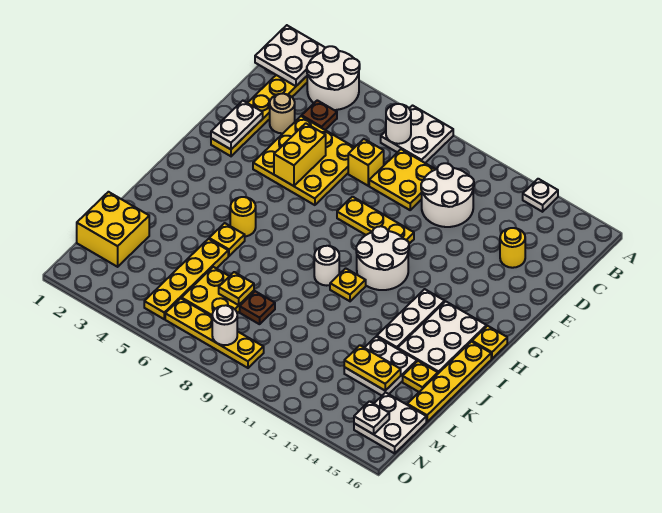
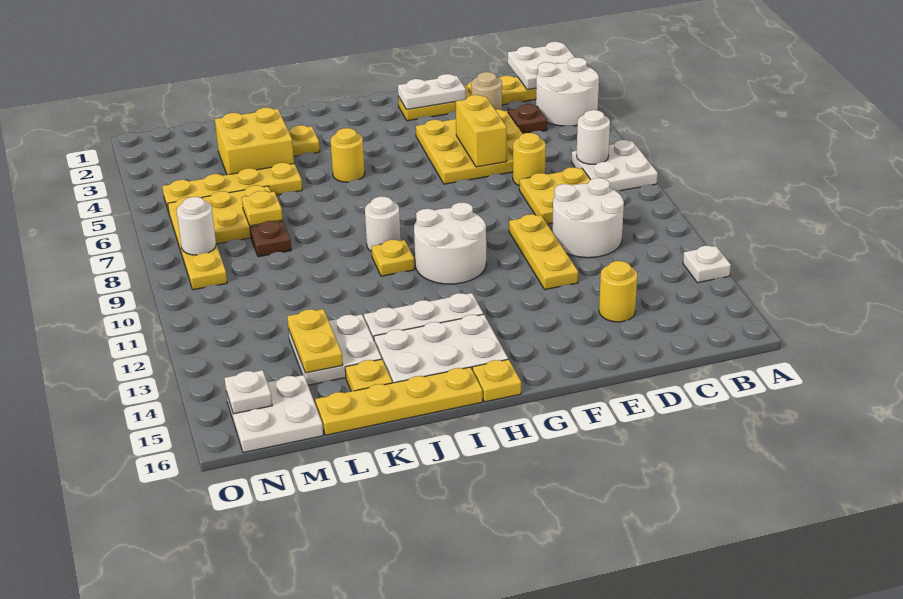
yellow 1x1 brick [348,139,384,186] -> yellow 1x1 round brick [513,133,546,186]
yellow 1x2 brick [274,123,326,186] -> yellow 1x2 brick turned to [456,95,507,167]
yellow 1x3 plate [337,197,414,244] -> yellow 1x3 plate moved to [509,214,578,289]
yellow 1x1 plate [209,223,245,256] -> yellow 1x1 plate moved to [288,125,320,156]
yellow 2x2 brick [77,192,149,267] -> yellow 2x2 brick moved to [215,108,294,175]

